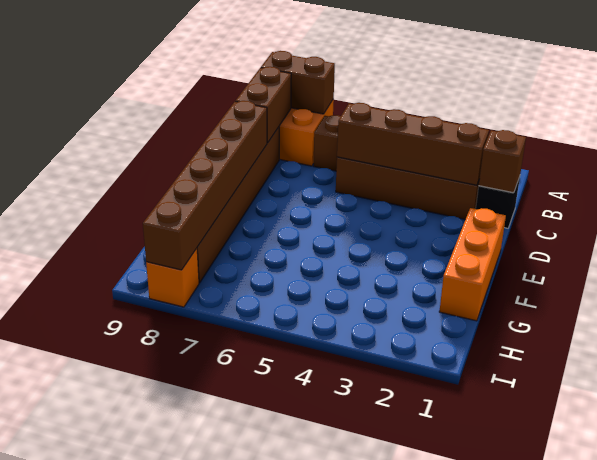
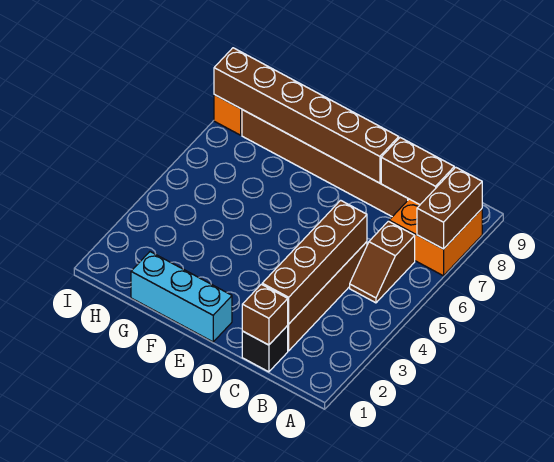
orange 1x3 brick [439,208,506,321] -> cyan 1x3 brick [131,252,232,342]

